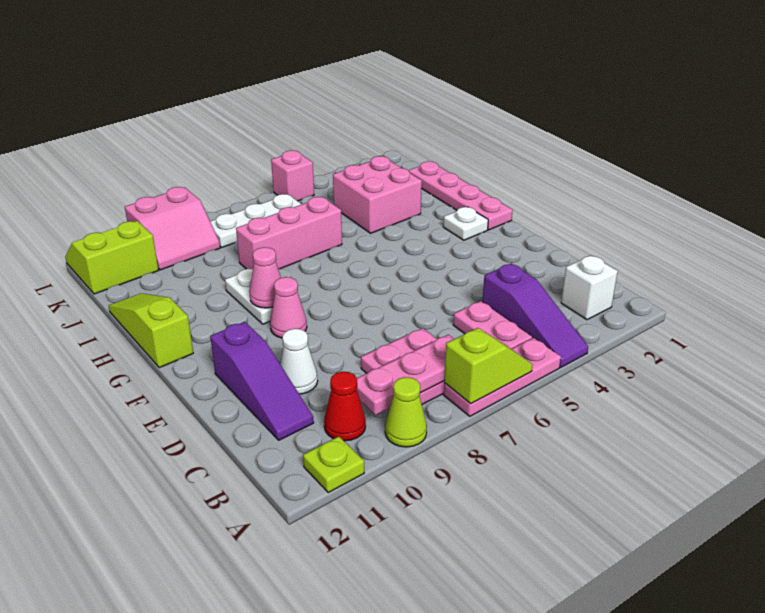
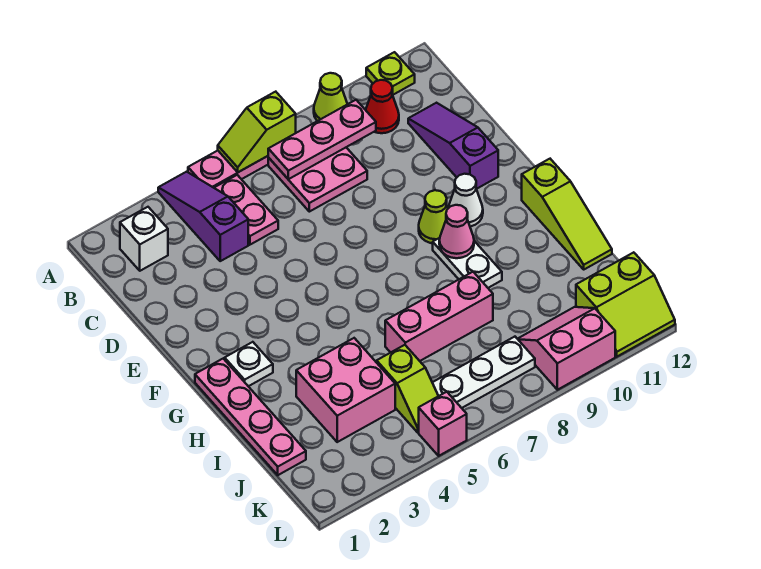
white 1x1 cone [280,329,318,394] -> white 1x1 cone moved to [449,174,483,227]
pink 1x1 cone [270,277,307,338] -> lime 1x1 cone [419,190,448,243]
none -> lime 1x2 slope [377,345,438,432]

